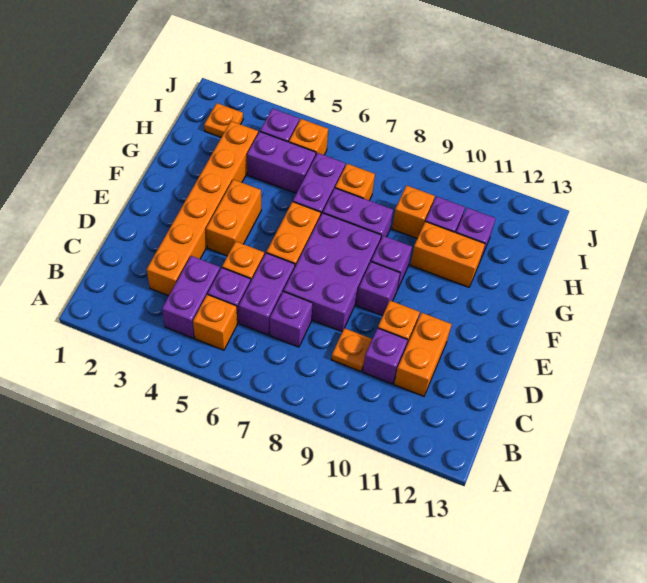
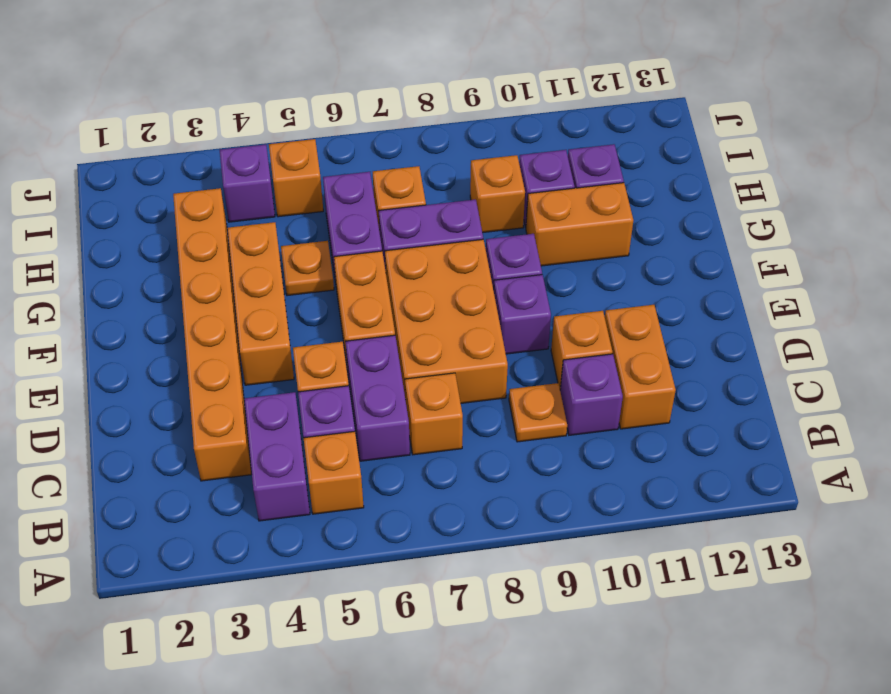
purple 1x1 brick [270,291,313,347] -> orange 1x1 brick [405,373,463,455]
purple 2x3 brick [284,213,381,332] -> orange 2x3 brick [385,239,508,403]
orange 1x2 brick [206,180,261,256] -> orange 1x3 brick [227,222,294,385]
purple 1x2 brick [247,132,316,193] -> none
orange 1x1 plate [204,103,243,137] -> orange 1x1 plate moved to [281,241,334,296]

